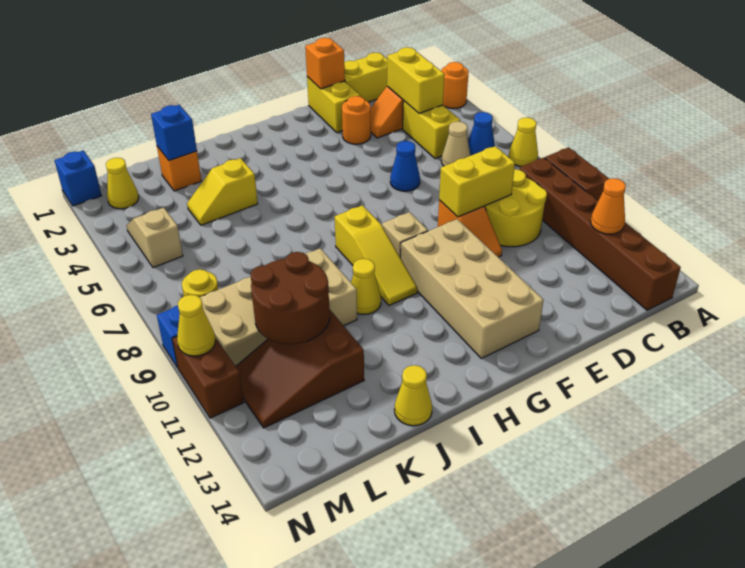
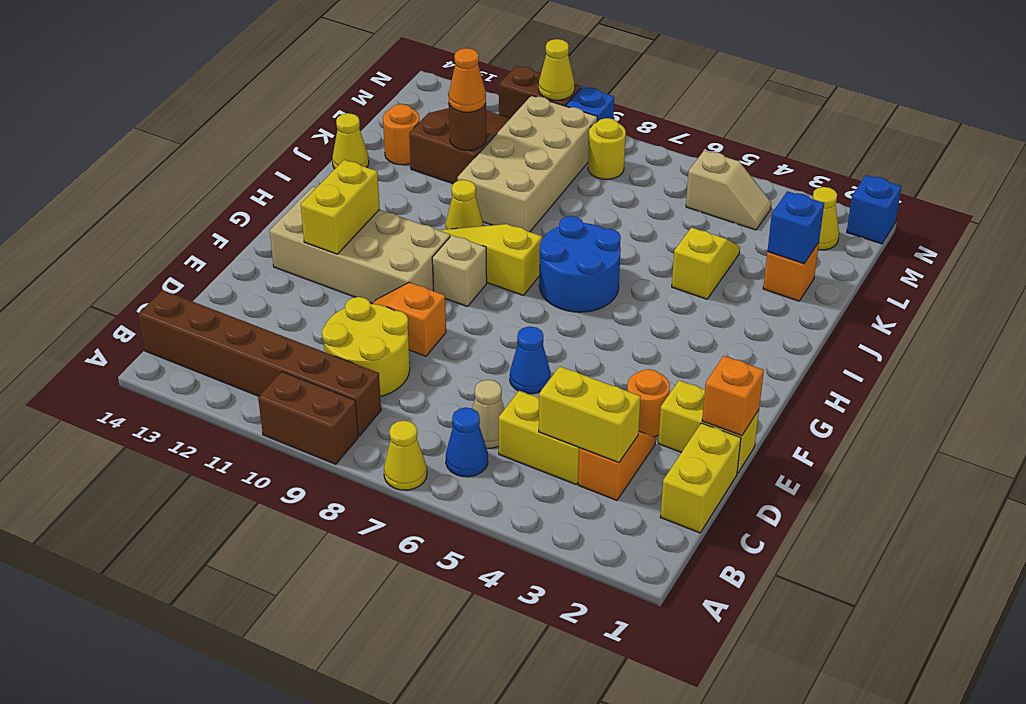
orange 1x1 round brick [441,62,469,109] -> orange 1x1 round brick moved to [383,104,420,165]
orange 1x1 cone [591,178,626,234] -> orange 1x1 cone moved to [449,48,486,112]
yellow 1x2 brick [439,146,515,217] -> yellow 1x2 brick moved to [301,160,380,254]
none -> blue 2x2 round brick [539,216,621,312]
brown 2x2 round brick [251,252,330,344] -> brown 1x1 round brick [449,104,487,150]

